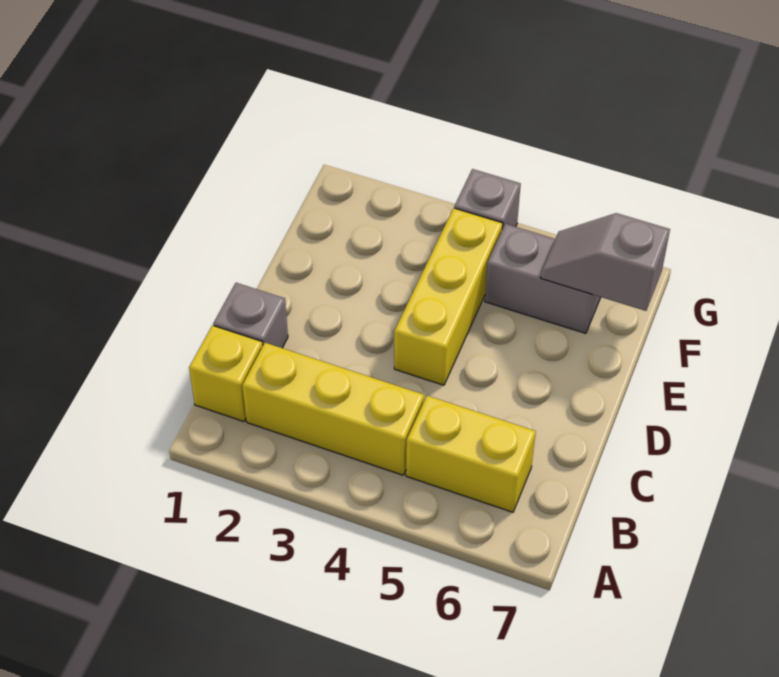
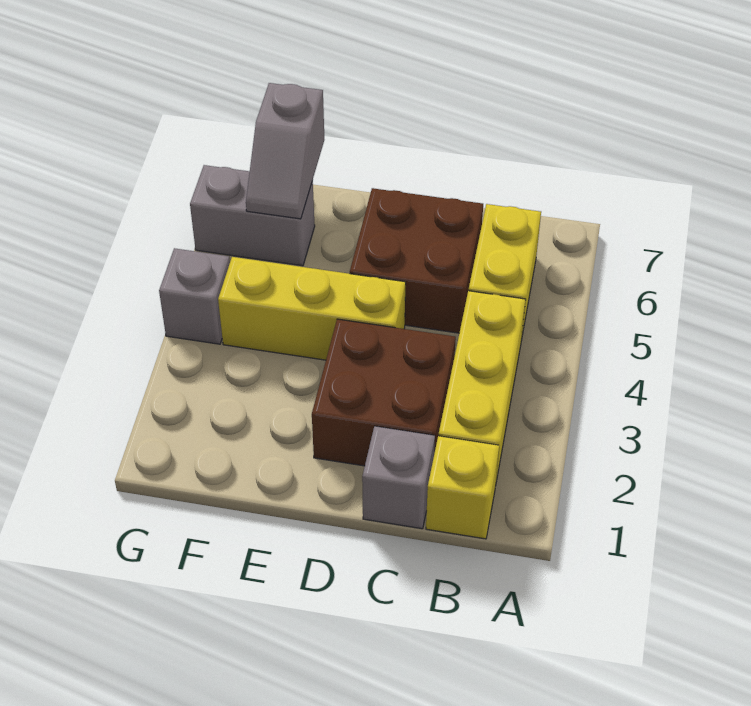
none -> brown 2x2 brick [312,319,456,466]
none -> brown 2x2 brick [350,188,483,333]
grey 1x2 brick [485,224,601,333] -> grey 1x2 brick turned to [190,165,315,266]

